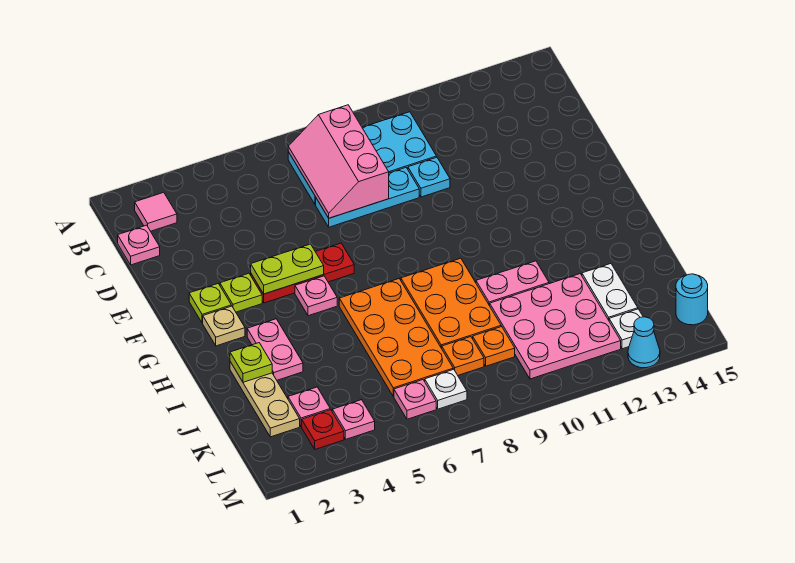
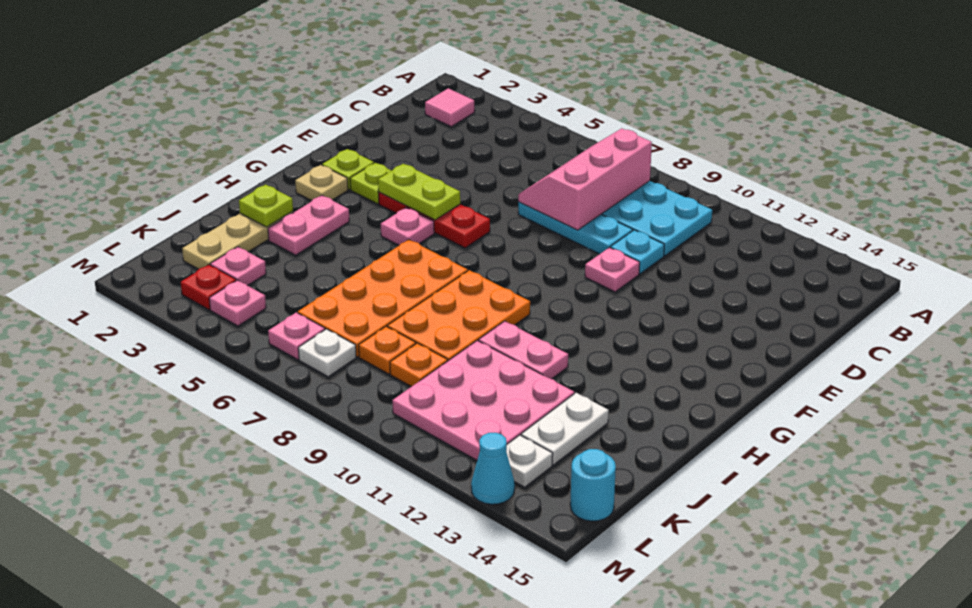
pink 1x1 plate [118,225,160,265] -> pink 1x1 plate moved to [585,247,640,292]

